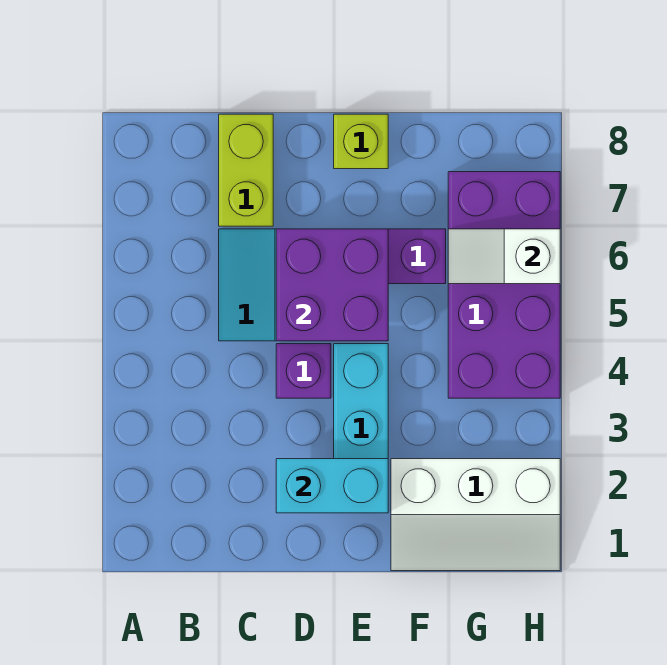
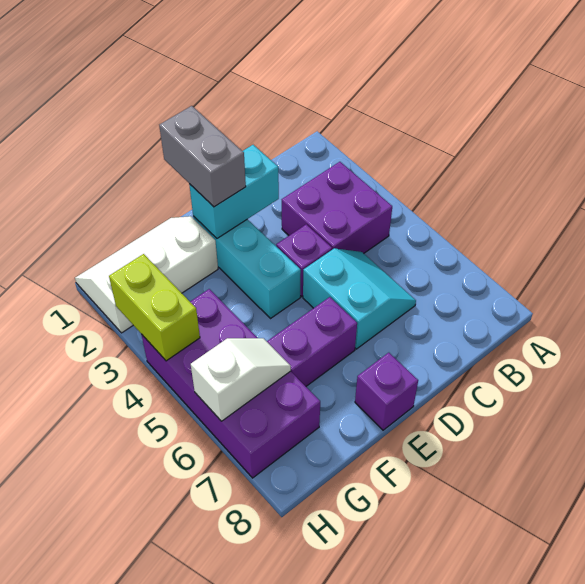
lime 1x2 brick [219,114,273,226] -> lime 1x2 brick moved to [109,254,200,361]
purple 2x2 brick [276,229,388,341] -> purple 2x2 brick moved to [282,162,392,253]
none -> grey 1x2 brick [159,106,246,207]
lime 1x1 brick [334,114,388,169] -> purple 1x1 brick [355,353,418,430]

